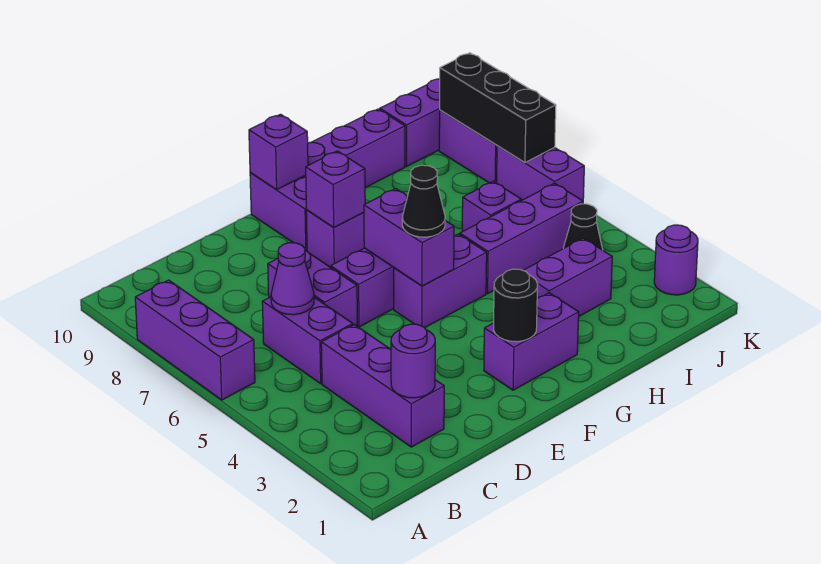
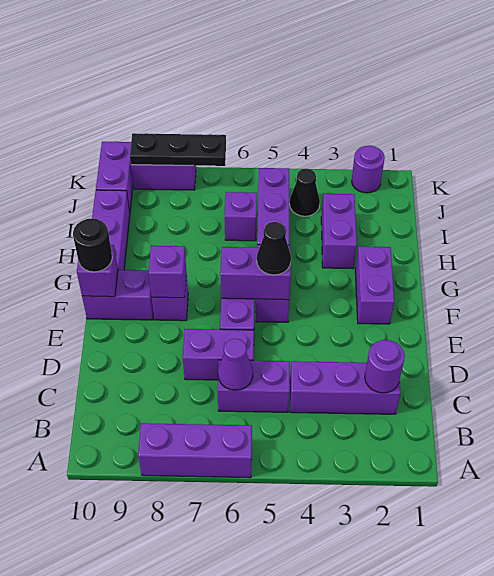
black 1x1 round brick [494,269,538,342] -> black 1x1 round brick moved to [73,219,112,272]
purple 1x2 brick [497,146,584,201] -> none
black 1x3 brick [440,53,556,162] -> black 1x3 plate [130,133,226,166]

